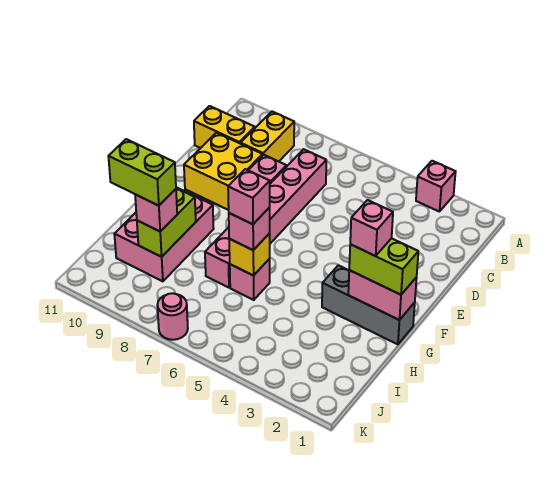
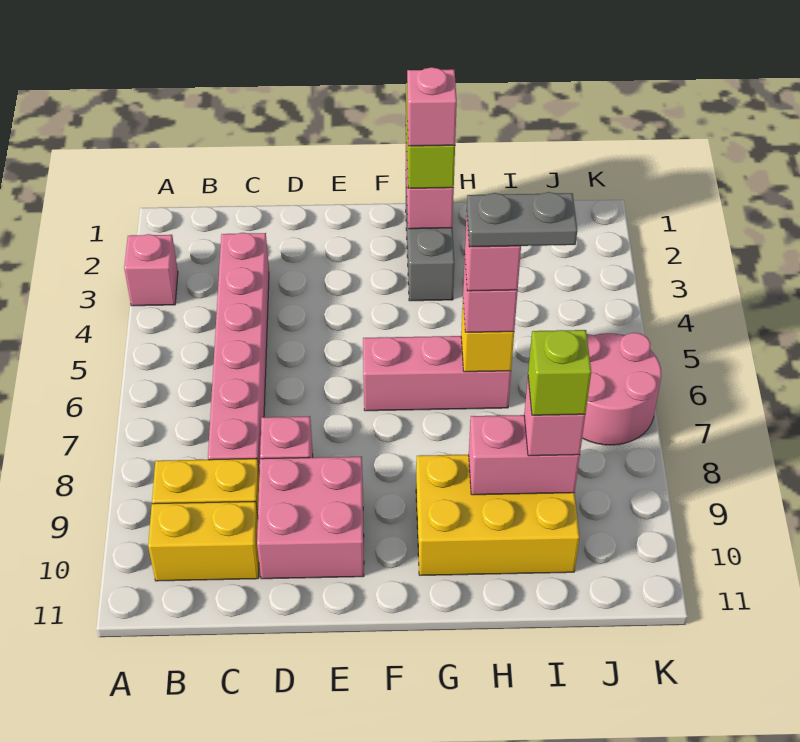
pink 1x6 brick [205,149,326,288] -> pink 1x6 brick turned to [208,233,269,473]
yellow 1x2 brick [194,106,255,148] -> yellow 1x2 brick turned to [148,502,259,581]
yellow 2x2 brick [184,133,262,210] -> pink 2x2 brick [257,457,364,579]
pink 2x3 brick [114,187,214,281] -> yellow 2x3 brick [416,455,579,575]
pink 1x1 brick [230,259,270,300] -> pink 1x3 brick [363,336,511,411]
none -> grey 1x2 plate [467,192,577,247]
lime 1x2 brick [137,188,196,257] -> pink 1x2 brick [469,415,580,495]
lime 1x2 brick [108,139,176,206] -> lime 1x1 brick [528,330,591,415]
pink 1x1 round brick [157,293,188,340] -> pink 2x2 round brick [582,333,661,445]

